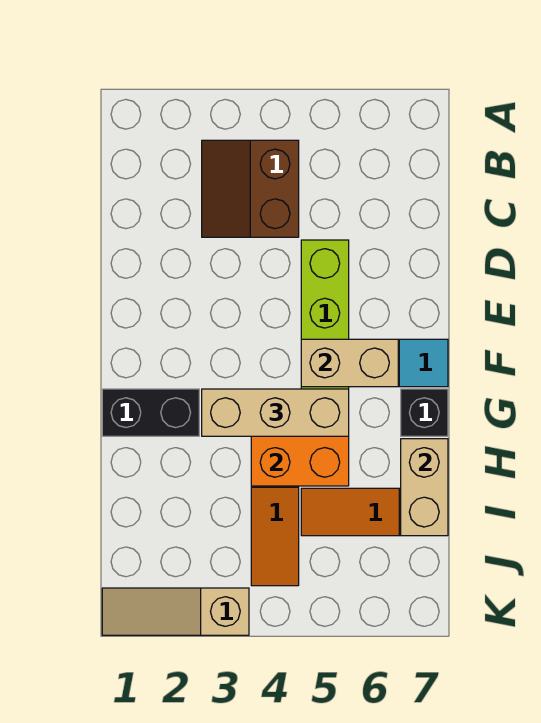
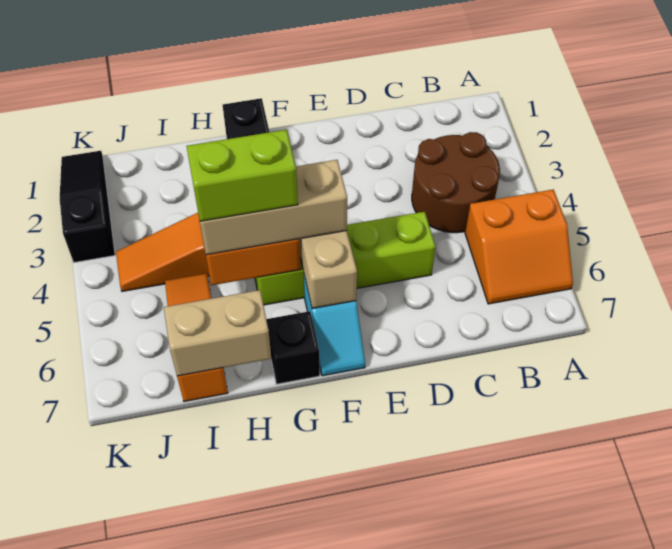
none -> orange 2x2 slope [465,190,573,304]
brown 2x2 slope [202,140,299,237] -> brown 2x2 round brick [412,132,500,233]
tan 1x3 brick [202,389,349,436] -> tan 1x3 brick turned to [200,160,347,255]
none -> lime 1x2 brick [187,130,298,221]
tan 1x3 slope [102,588,249,635] -> black 1x3 slope [60,151,115,262]

